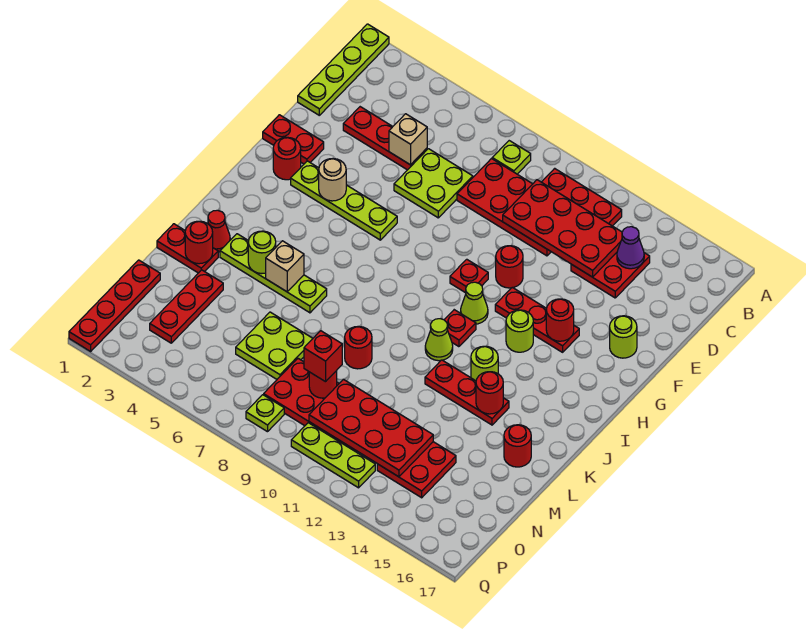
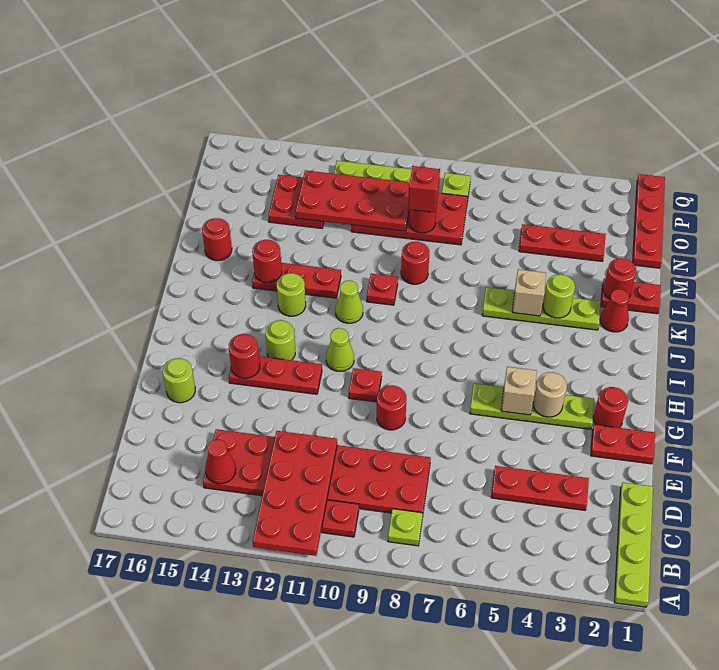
red 2x4 plate [503,180,622,277] -> red 2x4 plate turned to [253,431,337,556]
purple 1x1 cone [617,227,644,269] -> red 1x1 cone [205,439,236,484]
tan 1x1 brick [389,114,427,165] -> tan 1x1 brick moved to [501,367,537,415]
lime 2x2 plate [394,149,473,218] -> none
red 1x1 round brick [496,246,523,288] -> red 1x1 round brick moved to [377,385,406,430]
red 1x1 plate [444,310,476,347] -> red 1x1 plate moved to [367,274,398,305]
red 1x3 plate [150,270,223,343] -> red 1x3 plate turned to [519,224,606,261]
lime 2x2 plate [236,312,313,379] -> none

